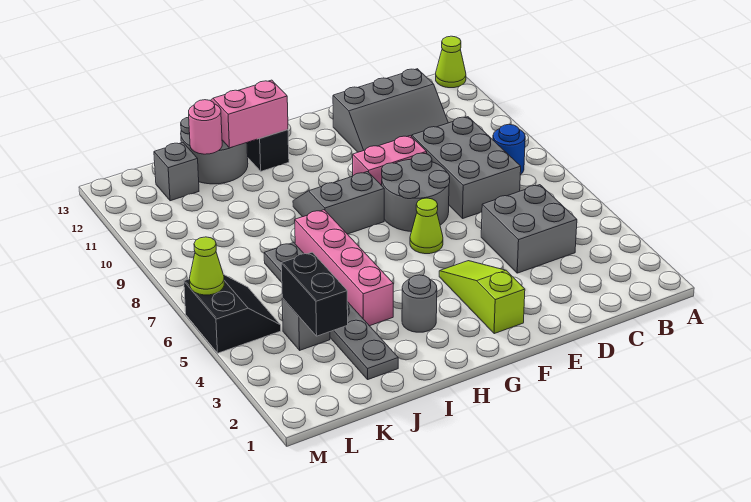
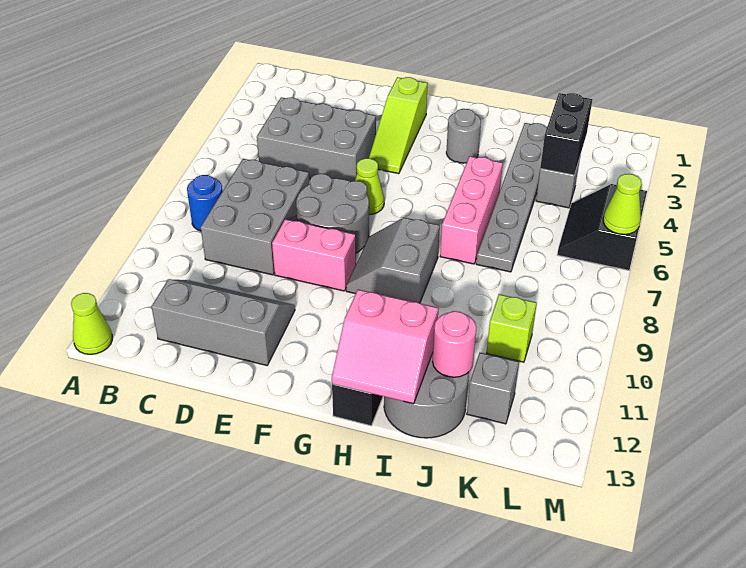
grey 2x2 brick [481,185,577,273] -> grey 2x3 brick [257,97,376,182]
grey 2x2 slope [293,172,384,234] -> grey 2x2 slope turned to [346,218,440,303]
pink 1x4 brick [295,210,394,326] -> pink 1x3 brick [440,156,503,264]
none -> lime 1x1 brick [487,294,537,362]

